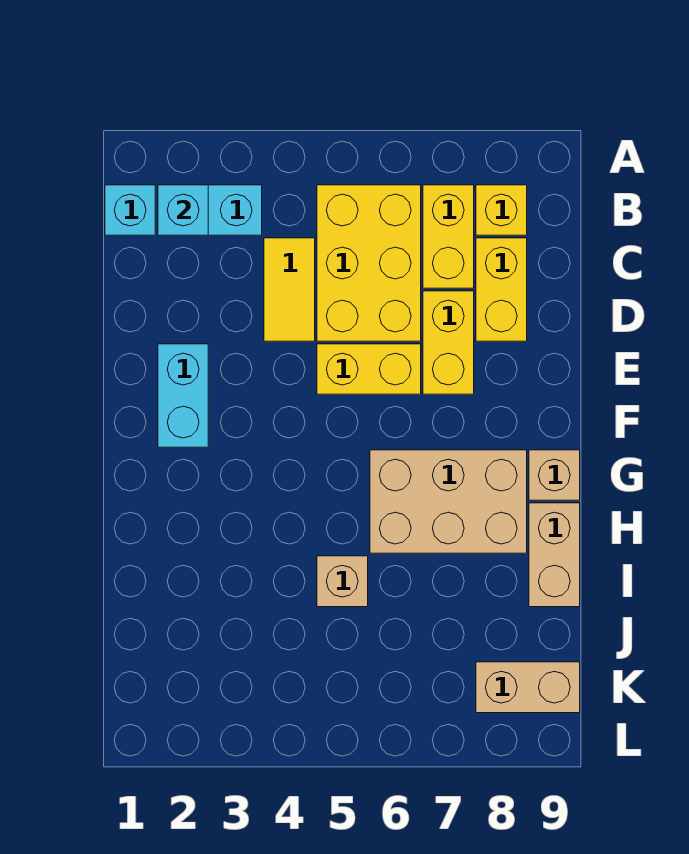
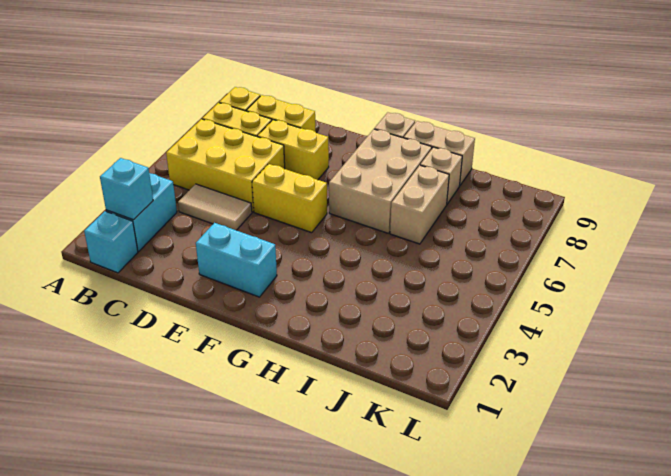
yellow 1x2 tile [264,238,315,341] -> tan 1x2 tile [178,184,252,230]
yellow 1x2 brick [317,344,421,394] -> yellow 1x2 brick turned to [252,164,327,233]
tan 1x1 brick [317,556,368,607] -> tan 1x1 brick moved to [420,147,462,204]
tan 1x2 brick [476,662,580,713] -> tan 1x2 brick moved to [390,165,449,244]

